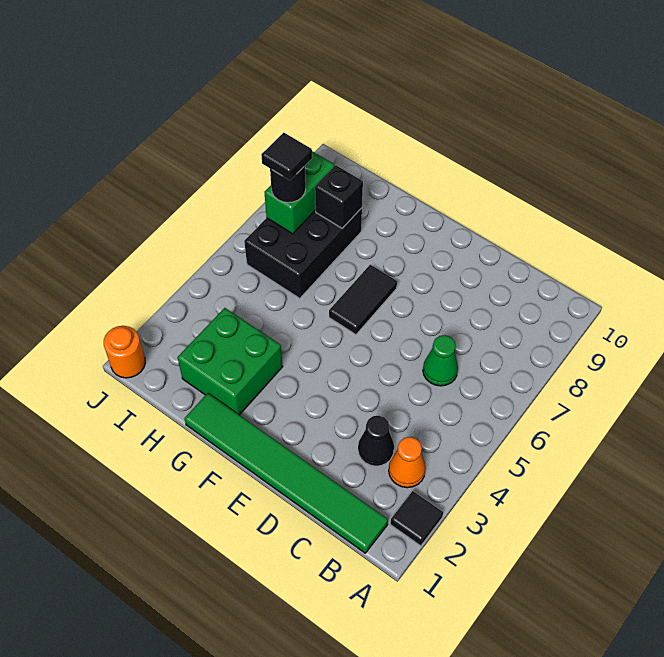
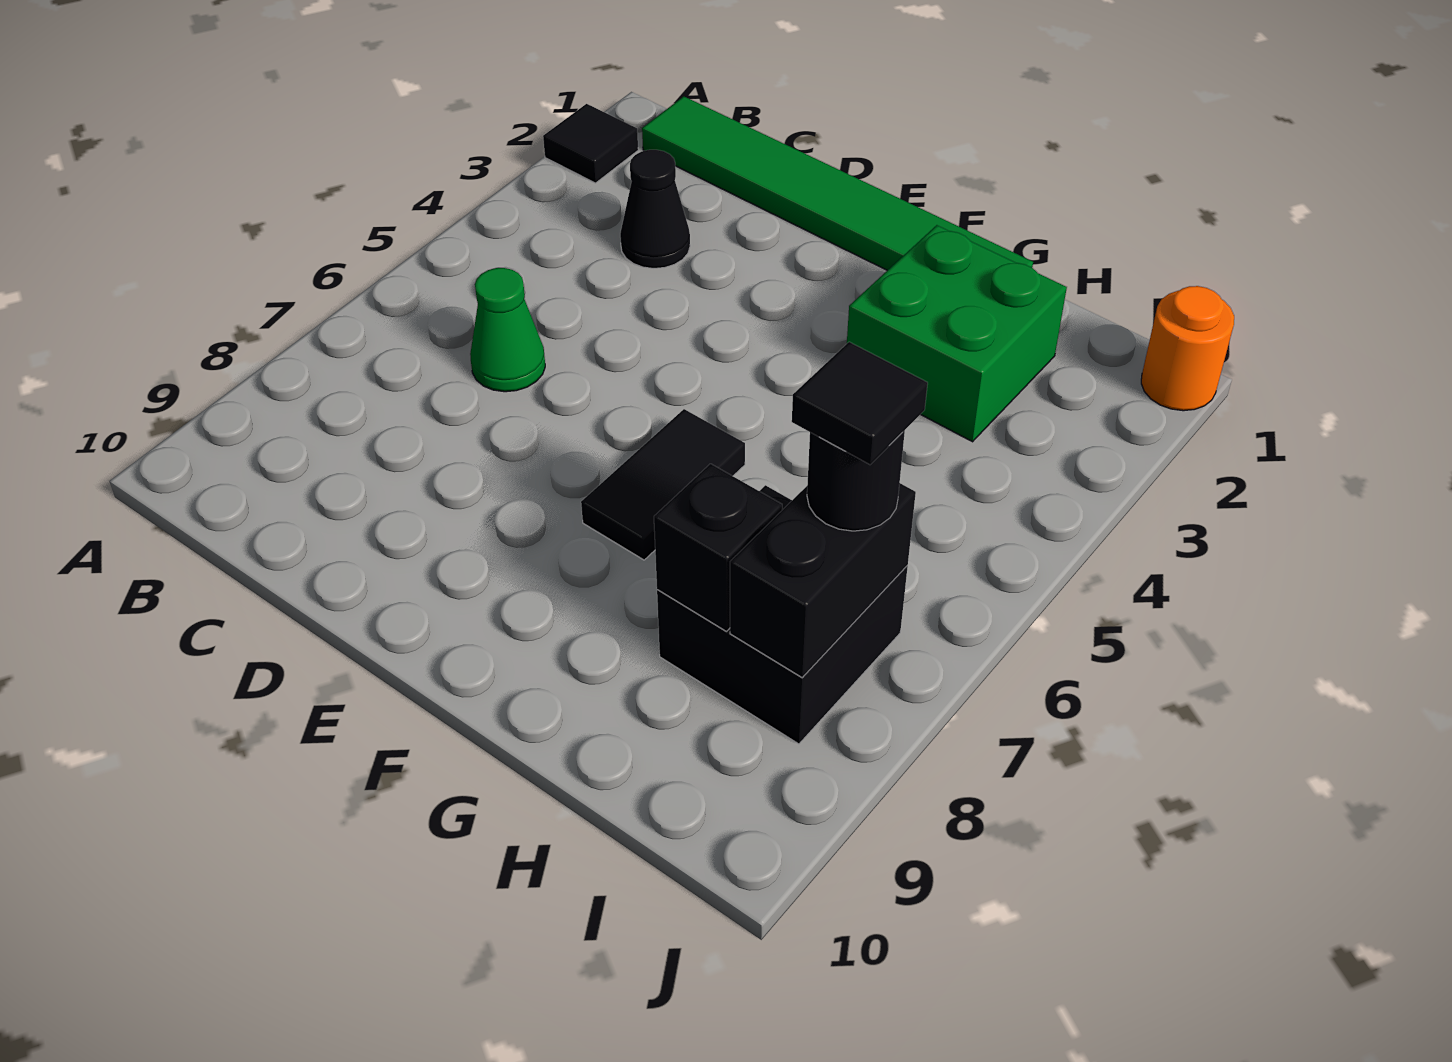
orange 1x1 cone [389,437,426,488] -> none
black 2x3 brick [244,208,362,298] -> black 2x2 brick [657,485,908,744]
green 1x2 brick [264,151,334,234] -> black 1x2 brick [730,483,916,678]

